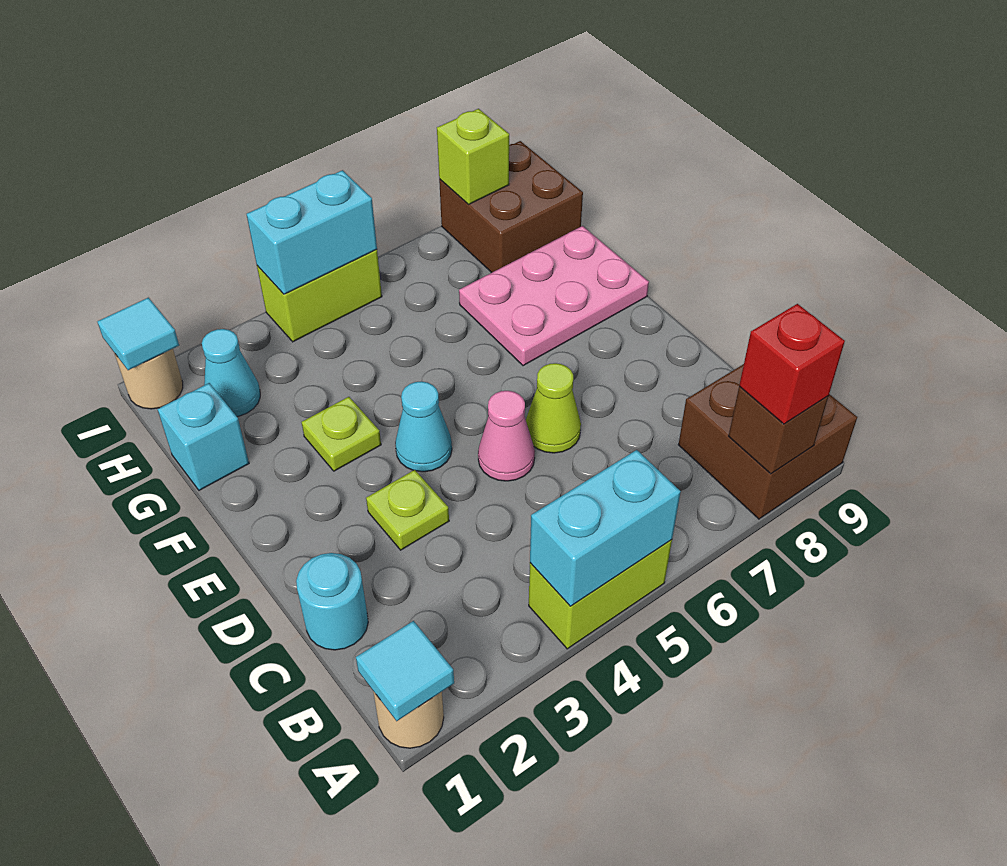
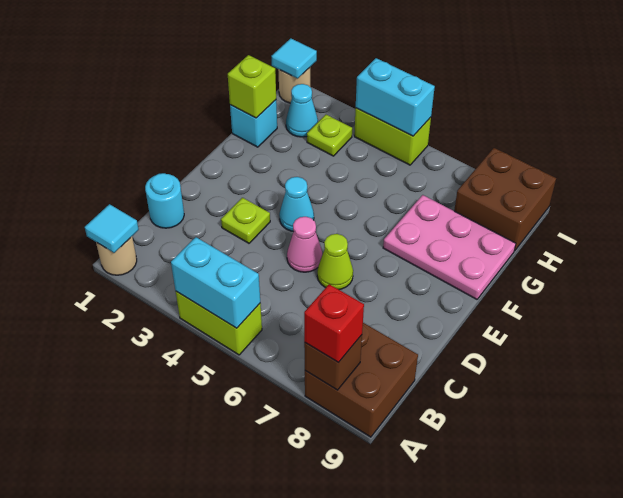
lime 1x1 plate [301,397,381,471] -> lime 1x1 plate moved to [307,115,352,156]
lime 1x1 brick [437,109,509,205] -> lime 1x1 brick moved to [228,55,276,118]

